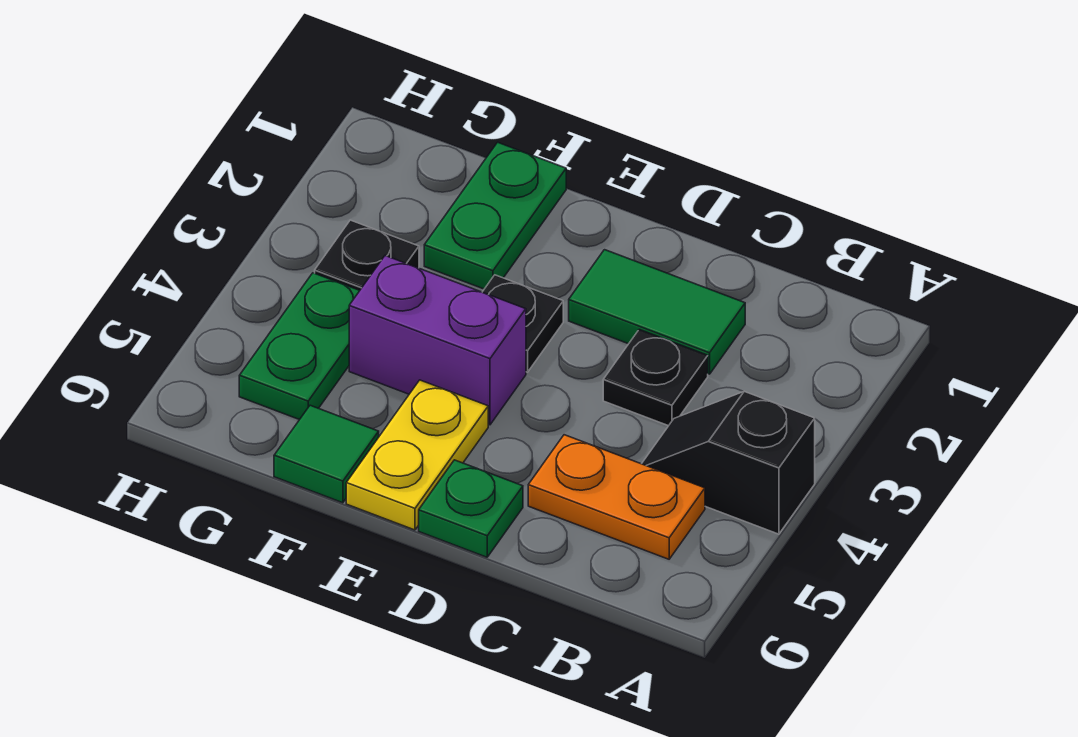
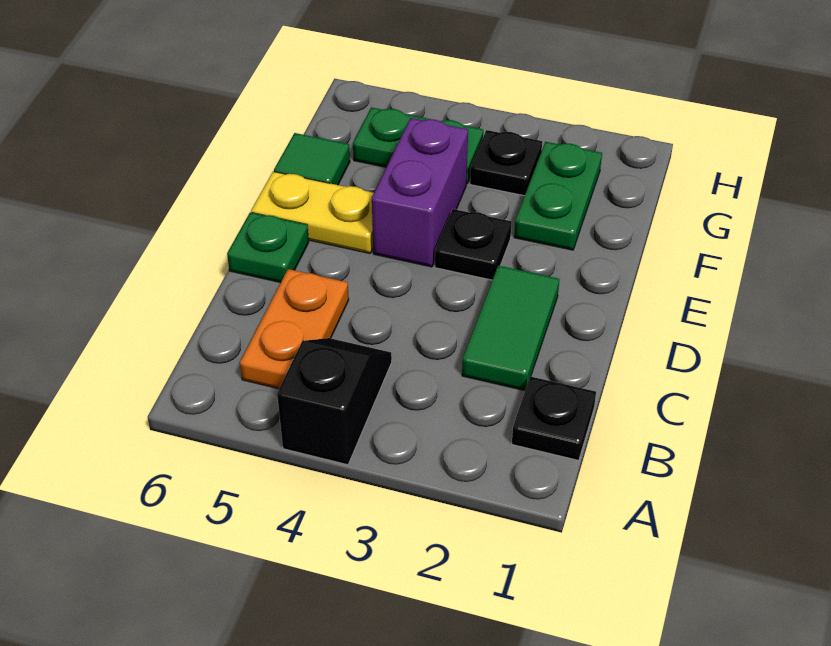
black 1x1 plate [603,330,708,426] -> black 1x1 plate moved to [512,376,596,460]
green 1x2 plate [424,142,566,289] -> green 1x2 plate turned to [514,142,602,250]

